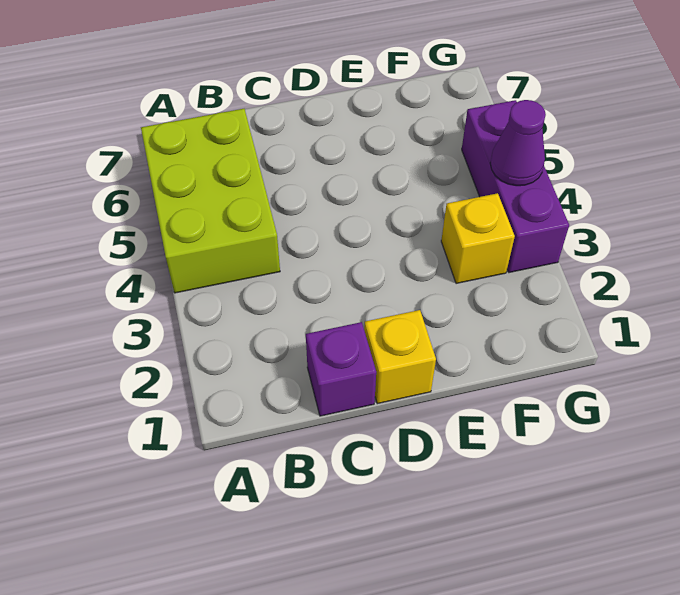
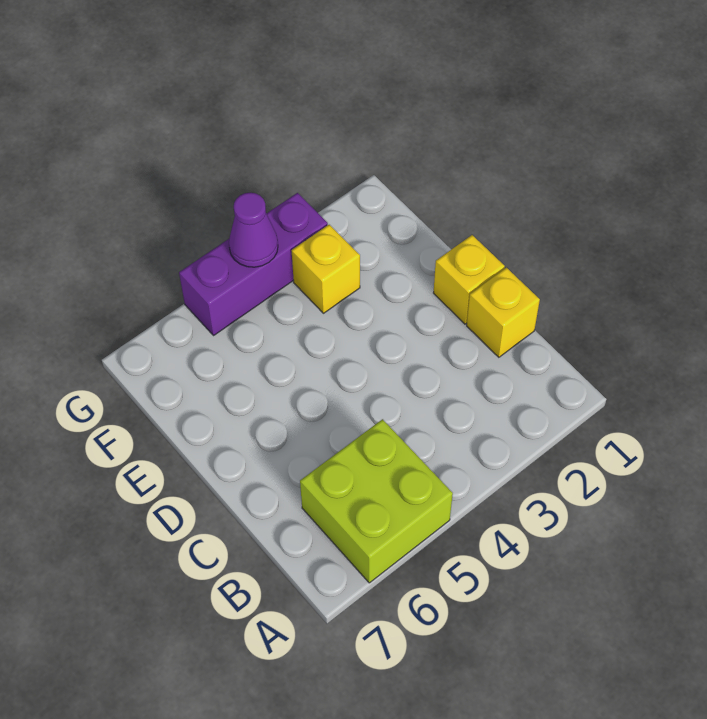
lime 2x3 brick [141,109,280,293] -> lime 2x2 brick [300,419,453,583]
purple 1x1 brick [306,322,376,416] -> yellow 1x1 brick [467,268,540,357]

